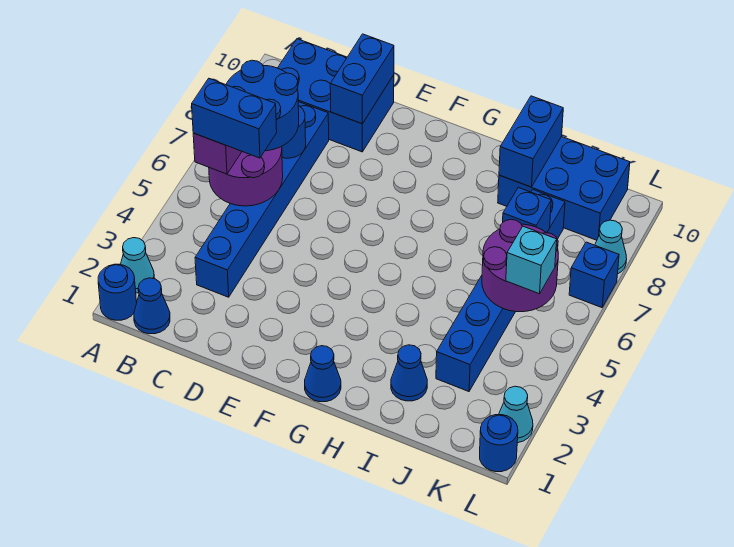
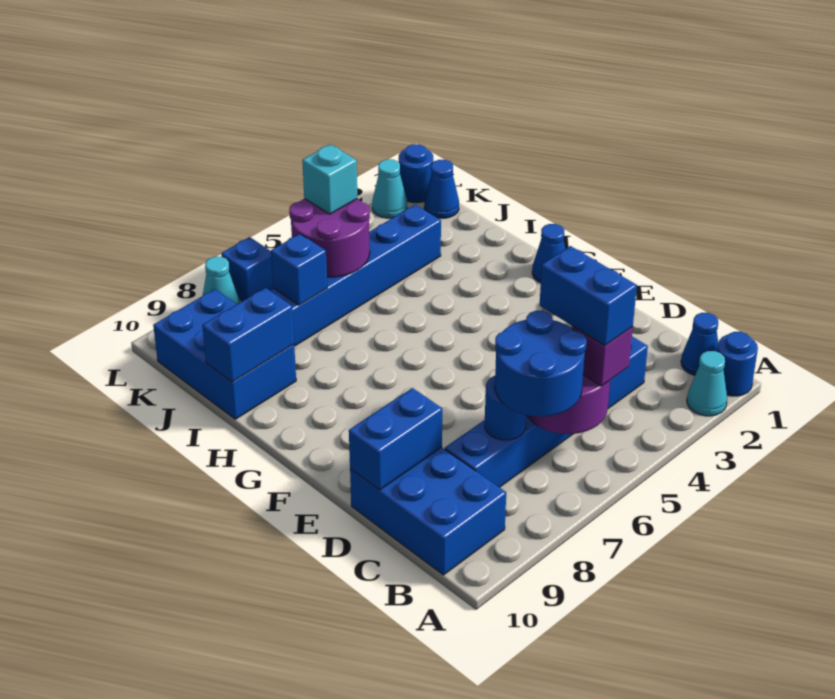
blue 1x1 cone [391,345,427,401] -> blue 1x1 cone moved to [424,160,459,218]

